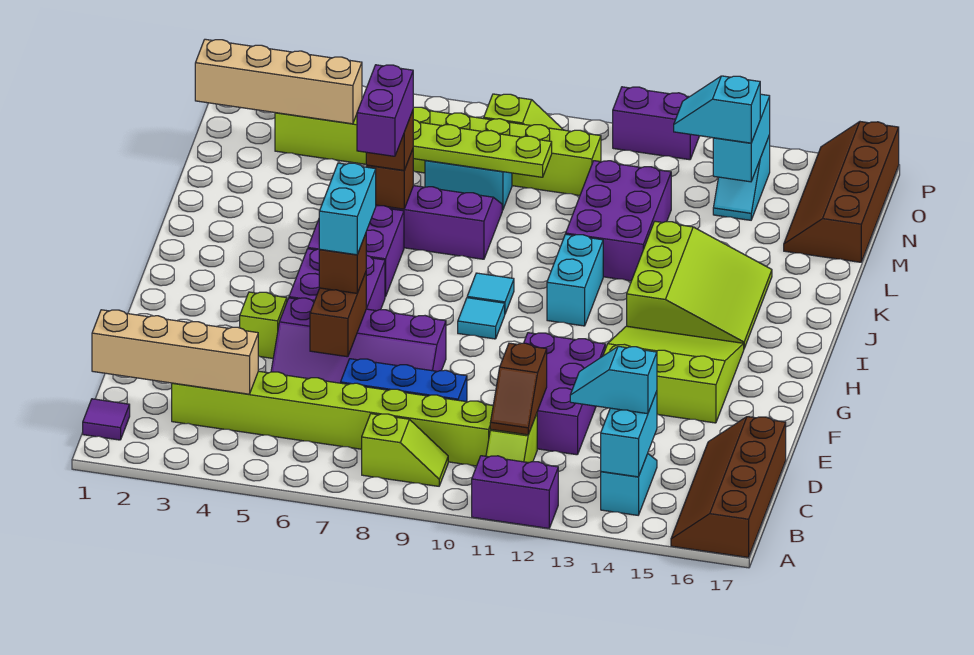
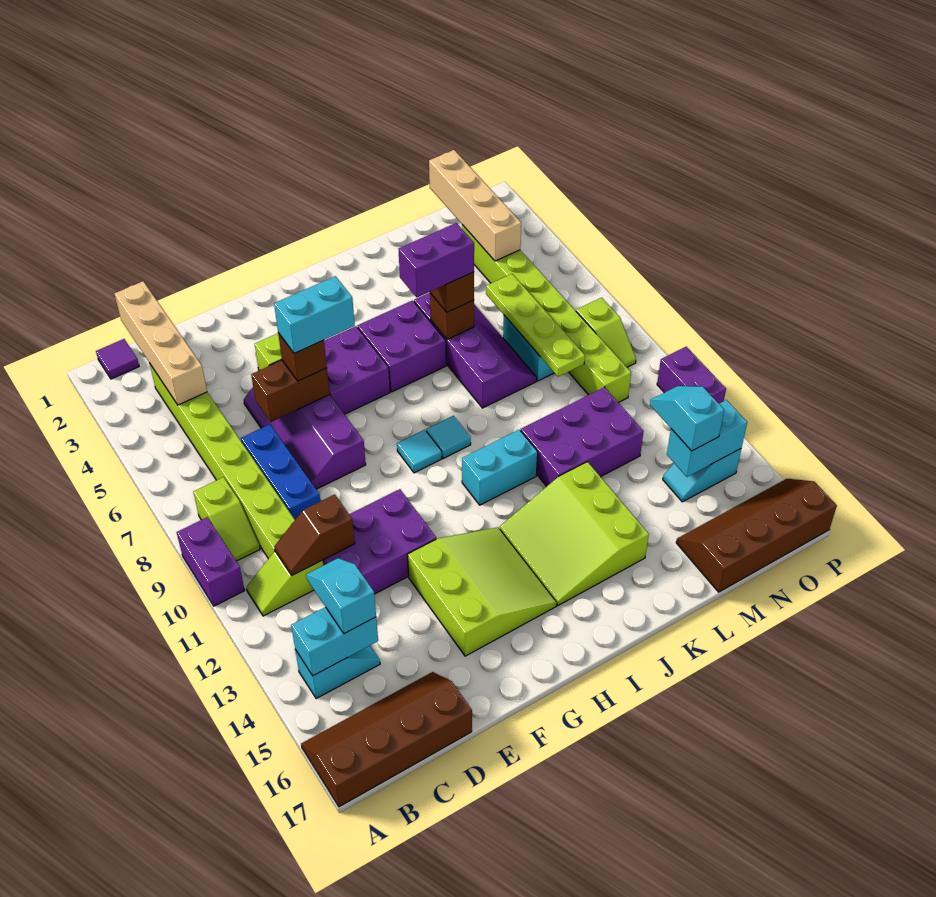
purple 1x2 brick [472,456,558,528] -> purple 1x2 brick moved to [177,517,245,606]
lime 3x3 slope [627,221,772,348] -> lime 3x3 slope turned to [500,462,649,605]

